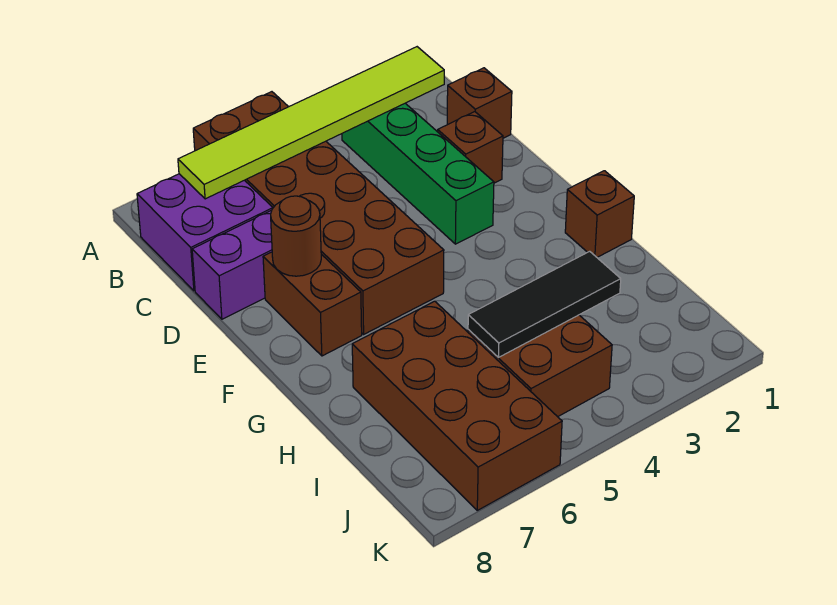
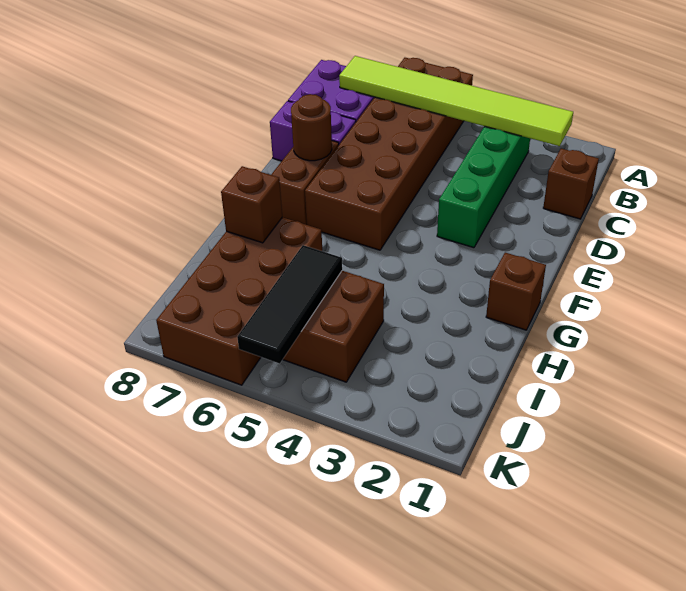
brown 1x1 brick [438,112,503,183] -> brown 1x1 brick moved to [221,166,282,243]
black 1x3 tile [468,251,621,357] -> black 1x3 tile turned to [237,245,342,364]

